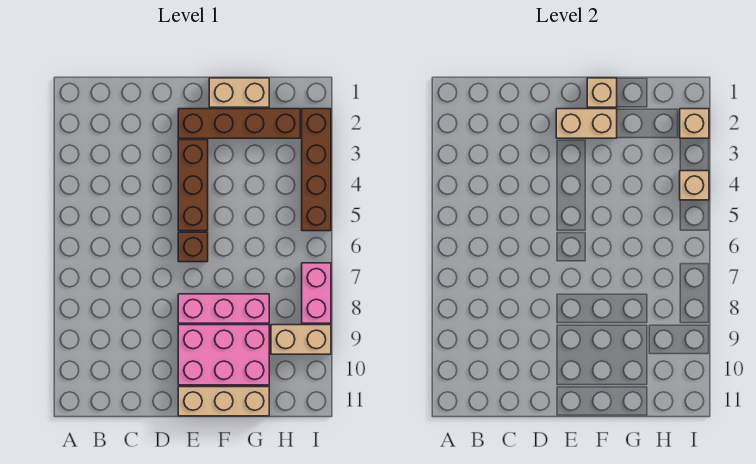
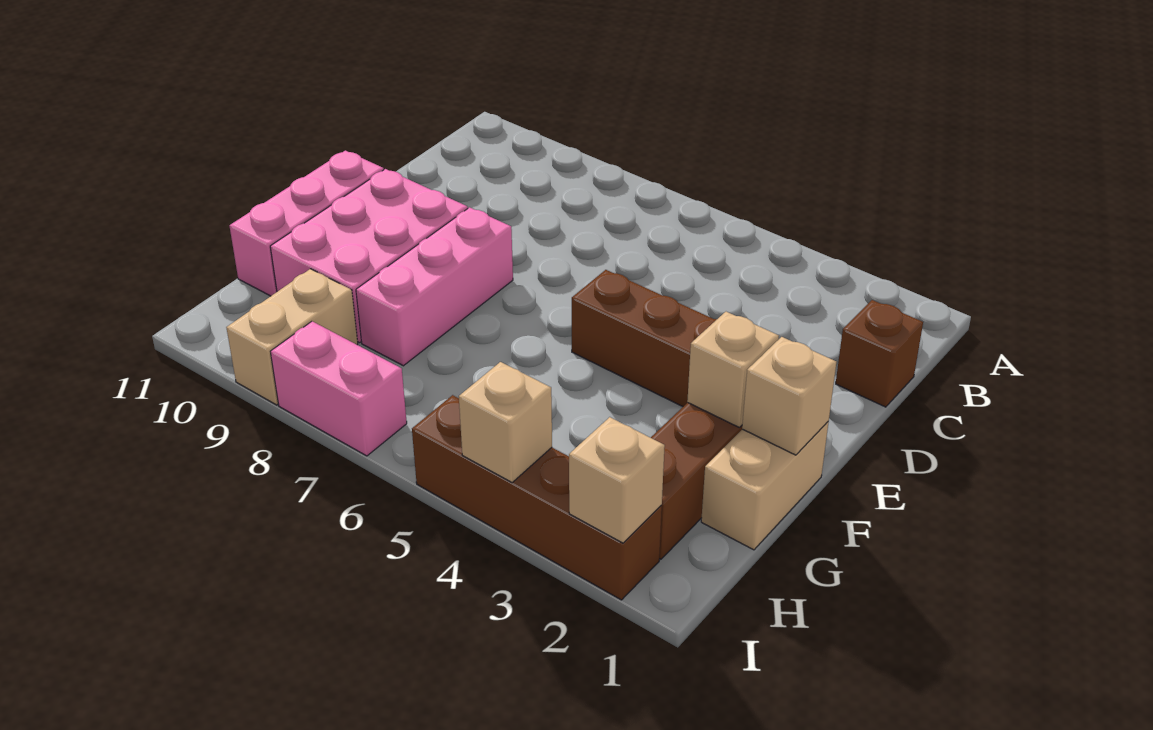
tan 1x2 brick [556,109,617,138] -> tan 1x1 brick [687,312,779,428]
brown 1x1 brick [178,232,208,262] -> brown 1x1 brick moved to [836,300,923,407]
tan 1x3 brick [178,387,269,416] -> pink 1x3 brick [230,151,384,296]

